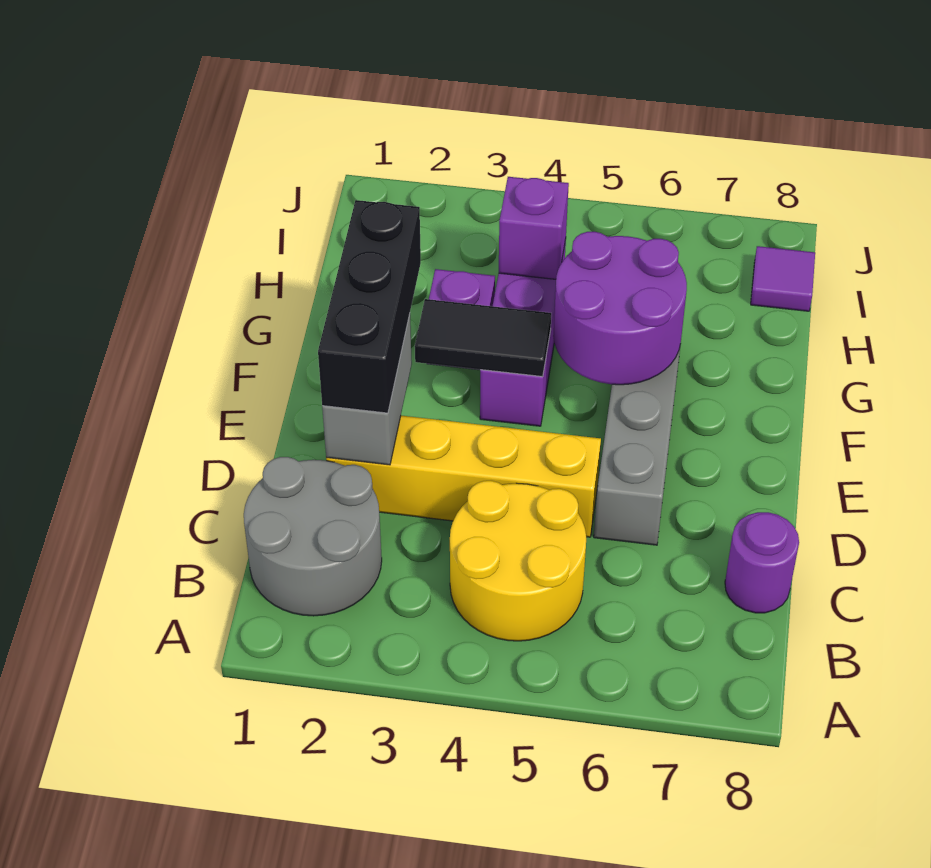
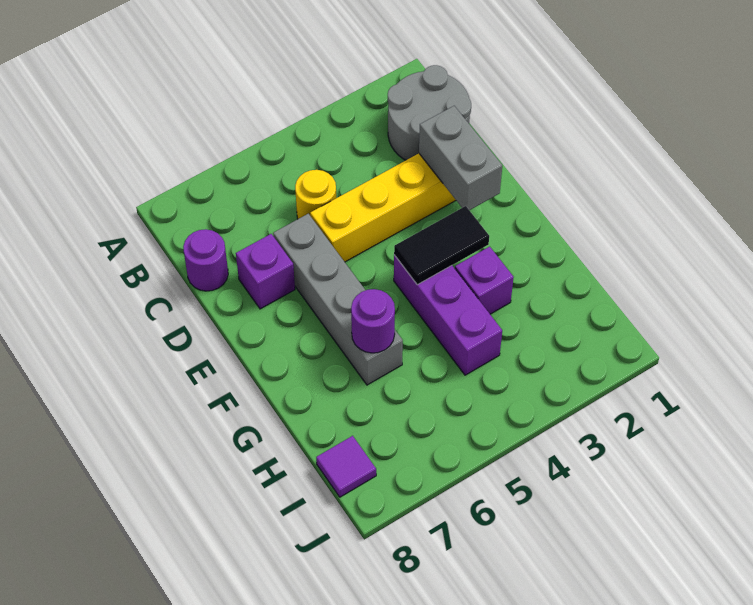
yellow 2x2 round brick [450,481,586,641] -> yellow 1x1 round brick [295,170,336,219]
black 1x3 brick [318,200,421,413] -> none
purple 2x2 round brick [553,232,687,385] -> purple 1x1 round brick [351,289,395,353]
purple 1x1 brick [499,177,569,279] -> purple 1x1 brick moved to [236,234,295,309]

